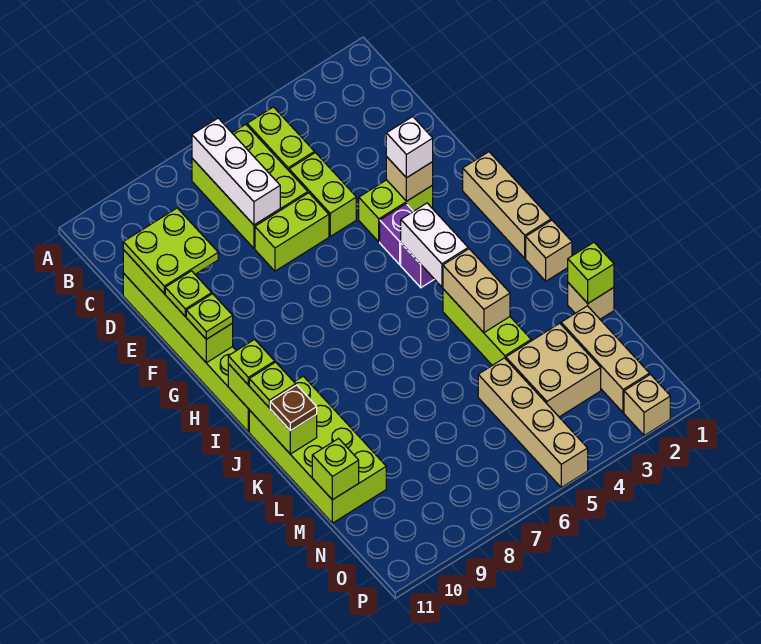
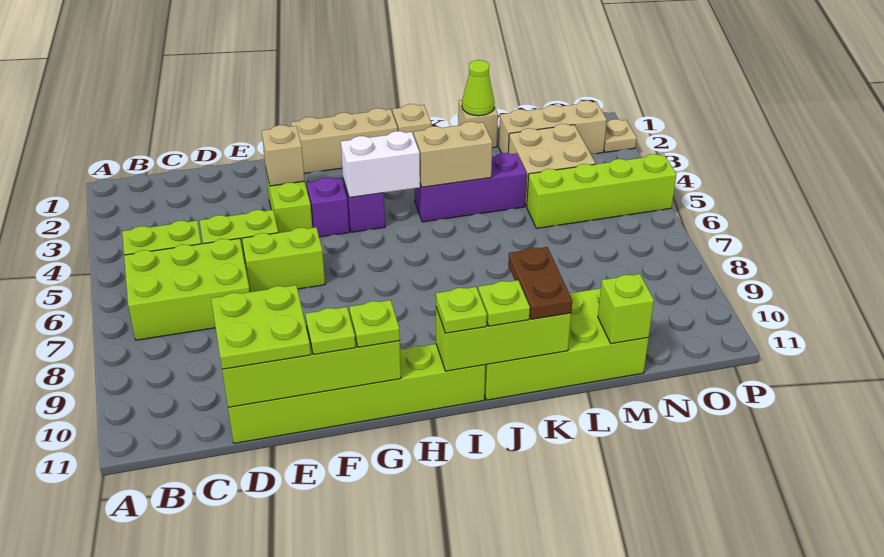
white 1x3 brick [192,118,280,225] -> none
lime 1x2 brick [255,193,329,271] -> lime 1x2 brick turned to [242,227,325,292]
white 1x1 brick [386,117,433,178] -> none
lime 1x3 brick [443,289,531,365] -> purple 1x3 brick [415,153,526,222]
brown 1x1 plate [270,385,317,431] -> brown 1x2 plate [508,247,572,319]
lime 1x1 brick [568,243,614,303] -> lime 1x1 cone [462,60,495,116]
tan 1x4 brick [478,358,588,487] -> lime 1x4 brick [527,154,676,228]
tan 1x1 brick [624,374,670,436] -> tan 1x1 plate [604,119,637,152]

